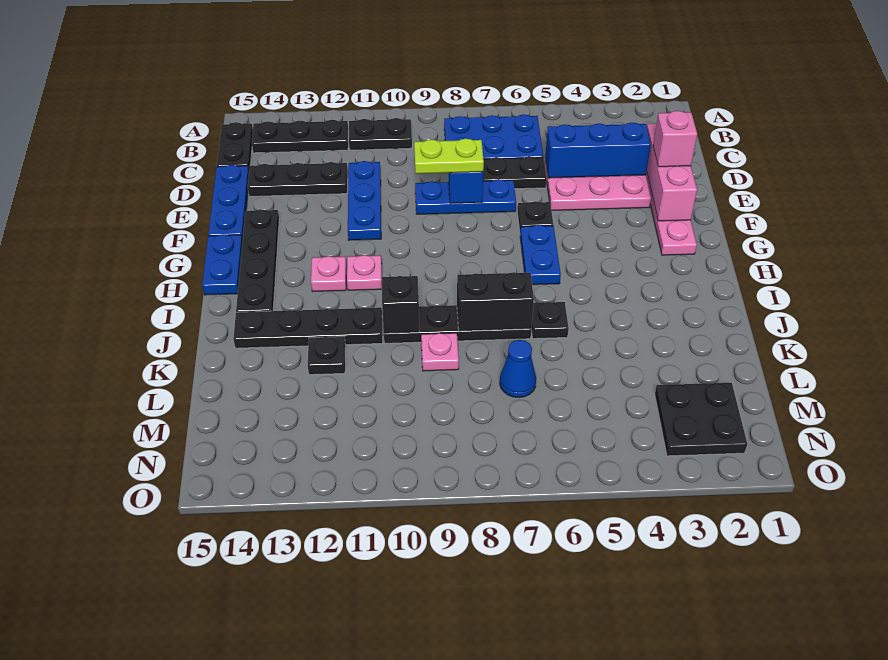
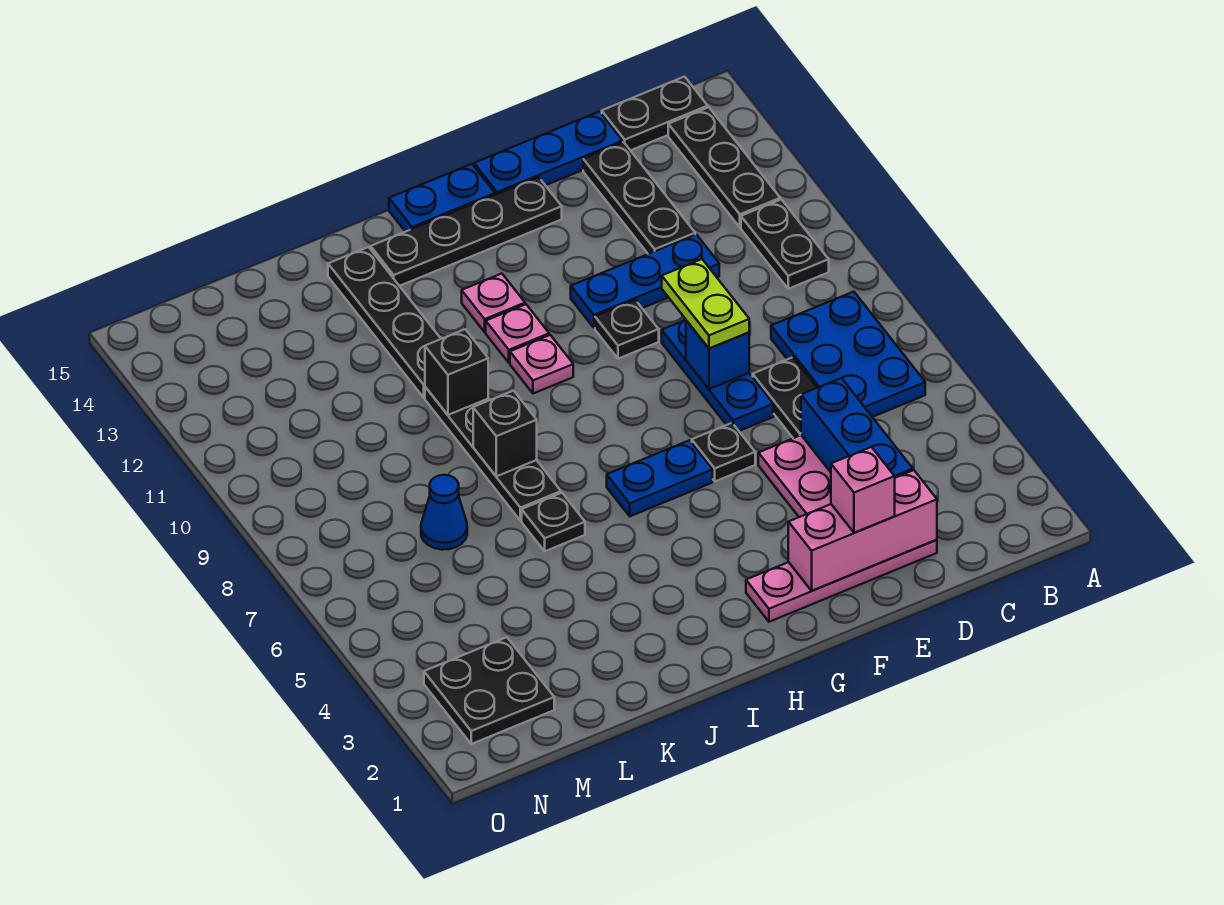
black 1x2 brick [457,272,534,331] -> black 1x1 brick [473,391,537,476]
pink 1x1 plate [421,333,459,371] -> pink 1x1 plate moved to [510,335,573,394]
black 1x1 plate [308,337,345,375] -> black 1x1 plate moved to [595,300,659,359]

